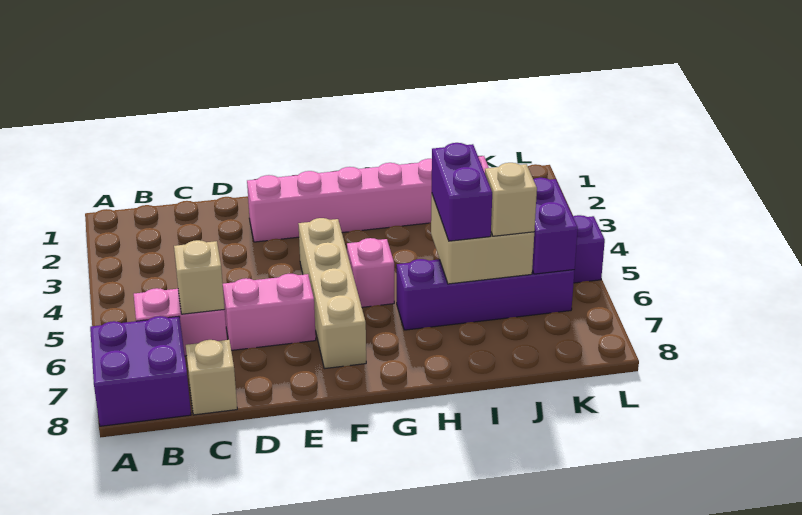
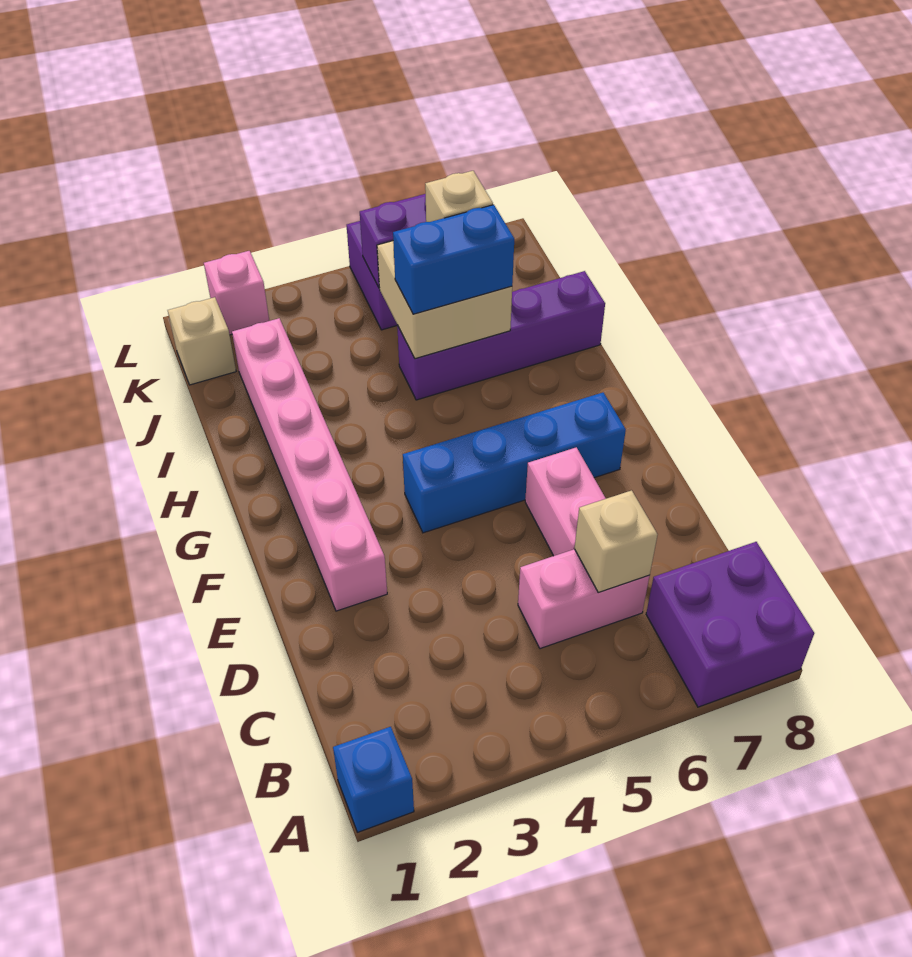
none -> blue 1x1 brick [333,727,414,832]
pink 1x2 brick [134,288,227,356] -> pink 1x2 brick turned to [518,549,650,649]
tan 1x1 brick [186,340,237,415] -> tan 1x1 brick moved to [168,297,236,385]
tan 1x4 brick [298,218,366,369] -> blue 1x4 brick [403,393,626,533]
pink 1x1 brick [347,238,394,307] -> pink 1x1 brick moved to [204,251,269,335]
purple 1x4 brick [397,259,574,330] -> purple 1x4 brick turned to [397,271,605,400]
purple 1x2 brick [432,143,492,241] -> blue 1x2 brick [393,205,514,314]

